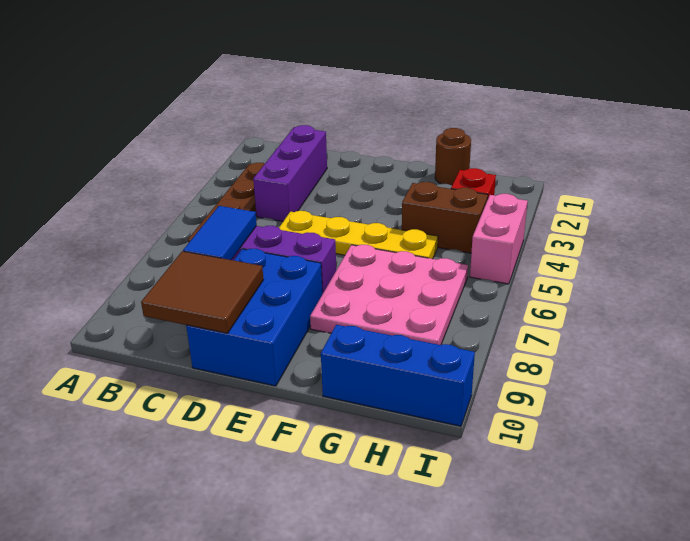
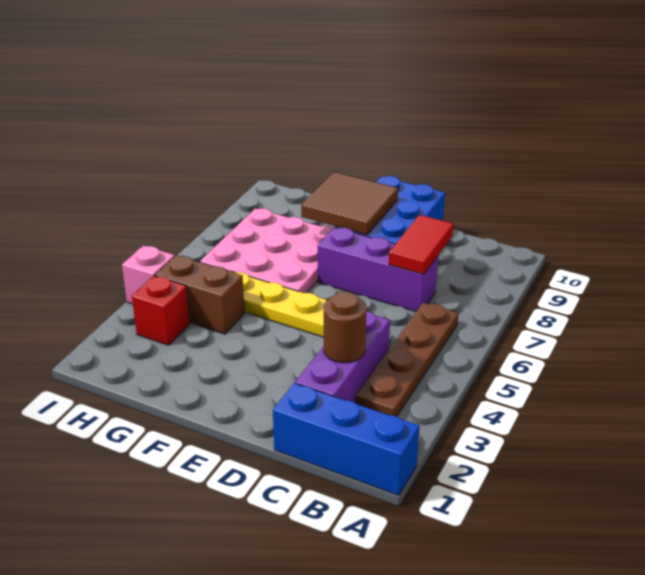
blue 1x2 tile [183,206,257,260] -> red 1x2 tile [389,215,453,274]
brown 2x2 tile [141,251,264,333] -> brown 2x2 tile moved to [301,172,398,235]
brown 1x1 round brick [435,128,471,185] -> brown 1x1 round brick moved to [324,291,367,363]
blue 1x3 brick [321,325,475,426] -> blue 1x3 brick moved to [273,383,420,495]
pink 1x2 brick [470,194,528,284] -> pink 1x1 brick [122,246,175,304]

